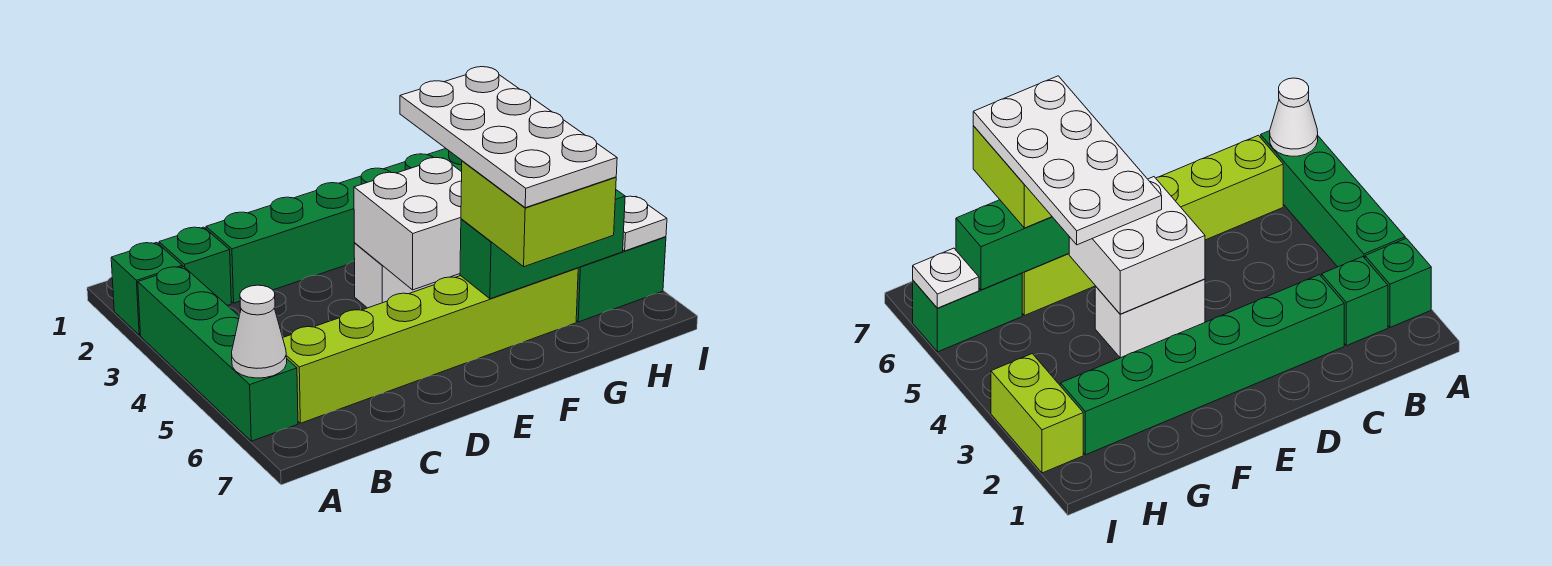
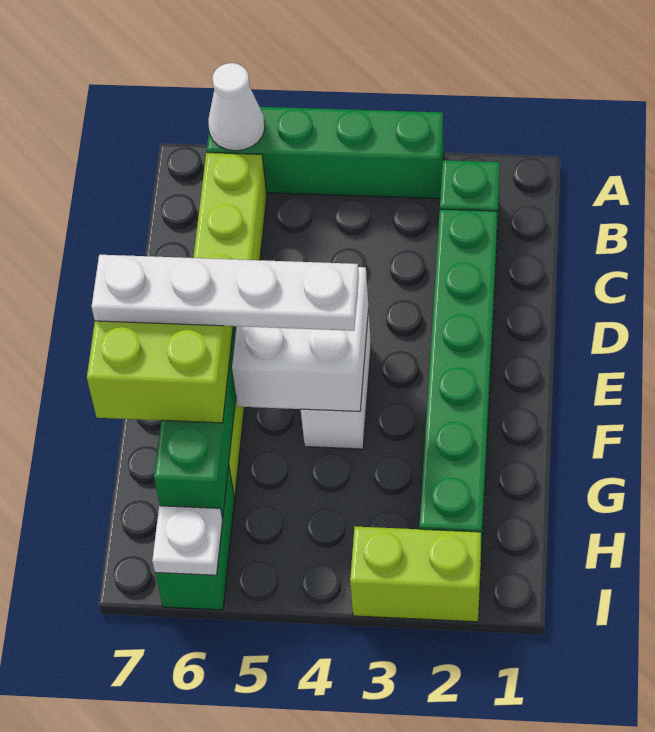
green 1x1 brick [111,243,182,335] -> none
white 2x4 plate [400,67,617,208] -> white 1x4 plate [92,255,359,331]

